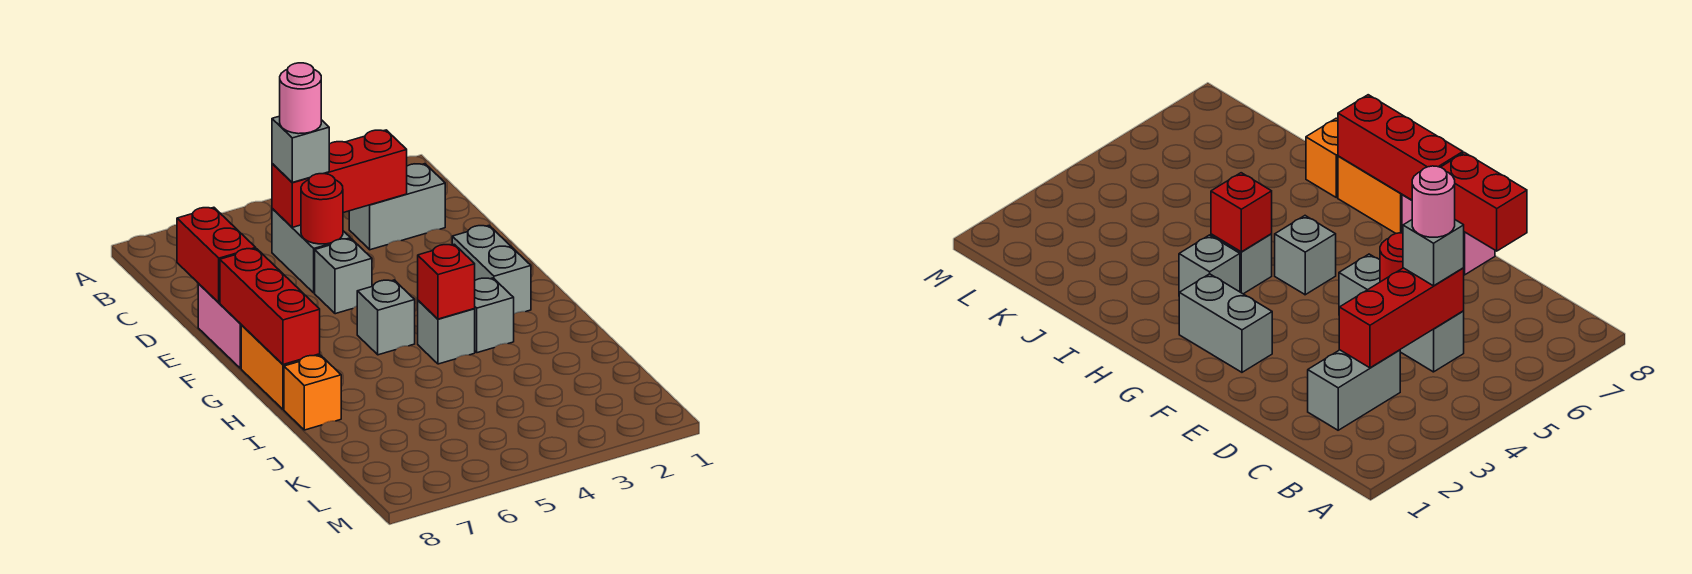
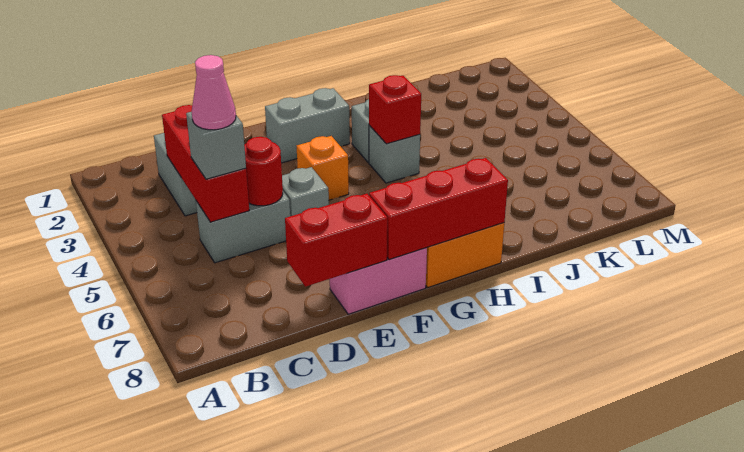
pink 1x1 round brick [280,63,321,134] -> pink 1x1 cone [192,55,236,130]
grey 1x1 brick [357,280,415,355] -> none
orange 1x1 brick [284,355,341,430] -> orange 1x1 brick moved to [297,136,349,200]

